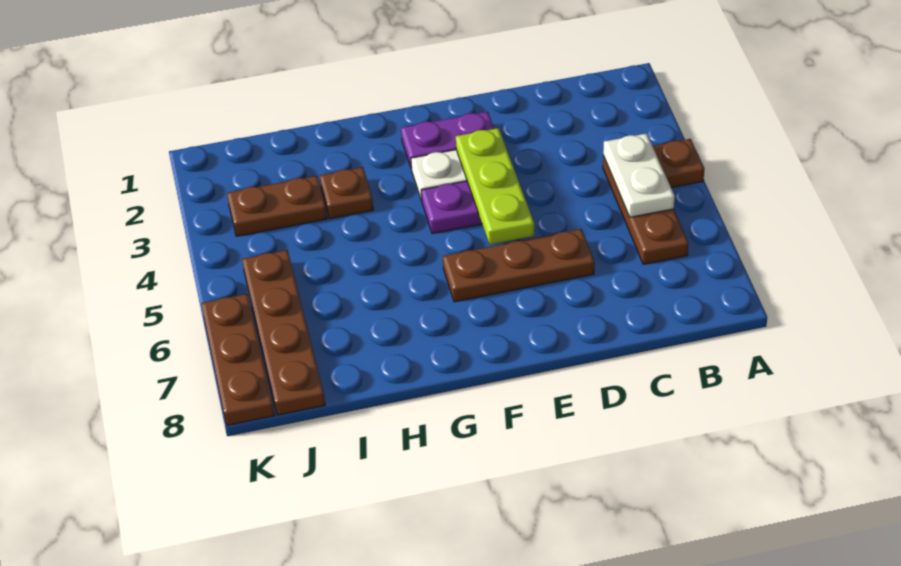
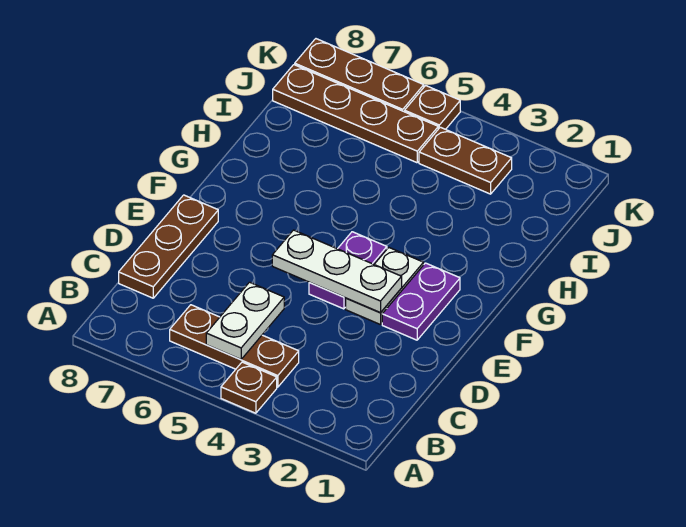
white 1x2 plate [603,134,675,217] -> white 1x2 plate turned to [206,282,284,359]
brown 1x3 plate [443,229,594,302] -> brown 1x3 plate moved to [119,195,218,298]
lime 1x3 plate [456,128,534,244] -> white 1x3 plate [272,230,402,313]
brown 1x1 plate [320,167,373,219] -> brown 1x1 plate moved to [405,86,460,129]
brown 1x2 plate [227,176,327,236] -> brown 1x2 plate turned to [419,127,512,194]

